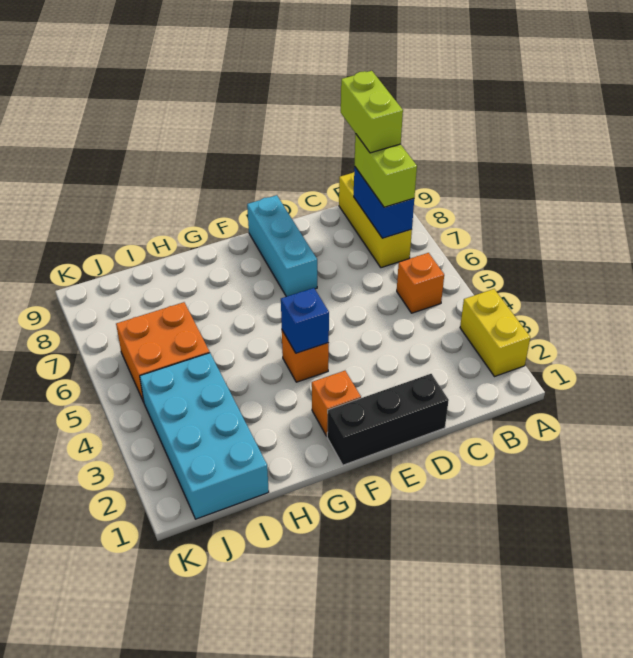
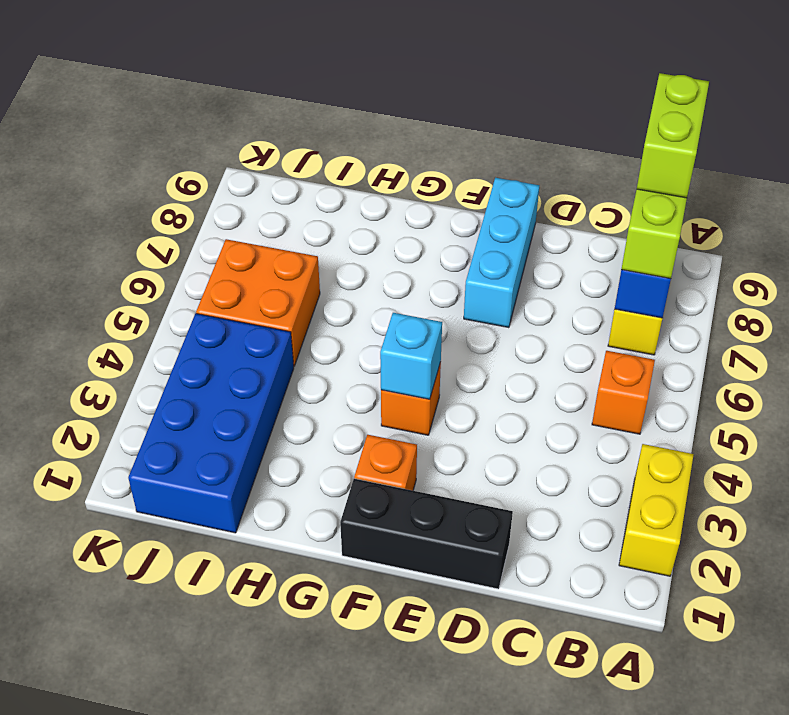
blue 1x1 brick [281,288,329,353] -> cyan 1x1 brick [380,313,442,399]
cyan 2x4 brick [140,353,269,519] -> blue 2x4 brick [128,313,294,533]

